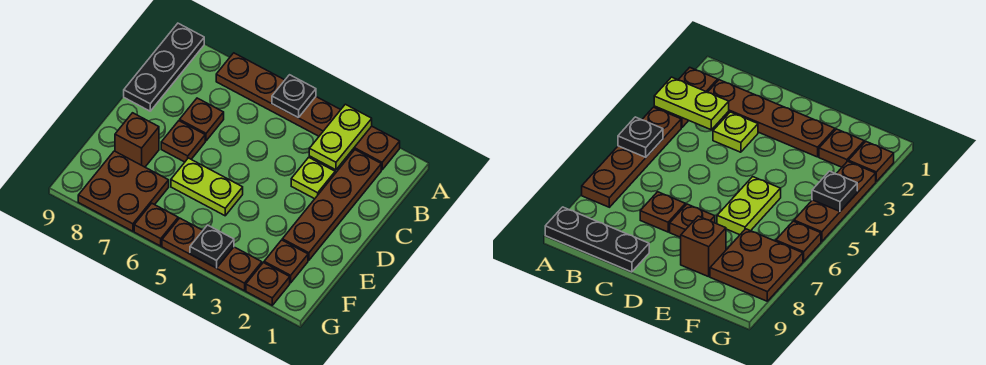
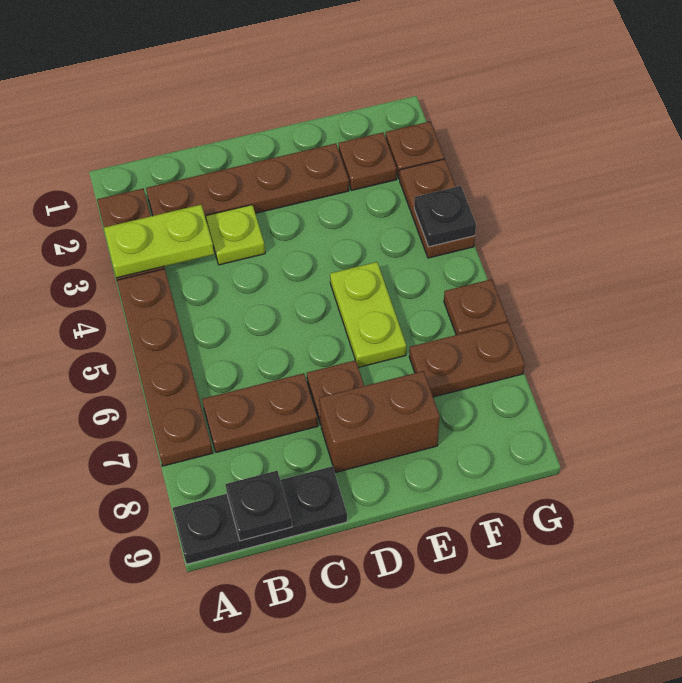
black 1x1 plate [272,75,316,118] -> black 1x1 plate moved to [225,471,292,541]
brown 1x1 plate [180,98,224,141] -> brown 1x2 plate [202,373,318,452]
brown 1x1 brick [115,113,159,167] -> brown 1x2 brick [319,371,440,473]
brown 2x2 plate [78,151,169,231] -> brown 1x2 plate [409,322,525,397]
brown 1x3 plate [162,218,262,291] -> brown 1x2 plate [400,159,475,258]

